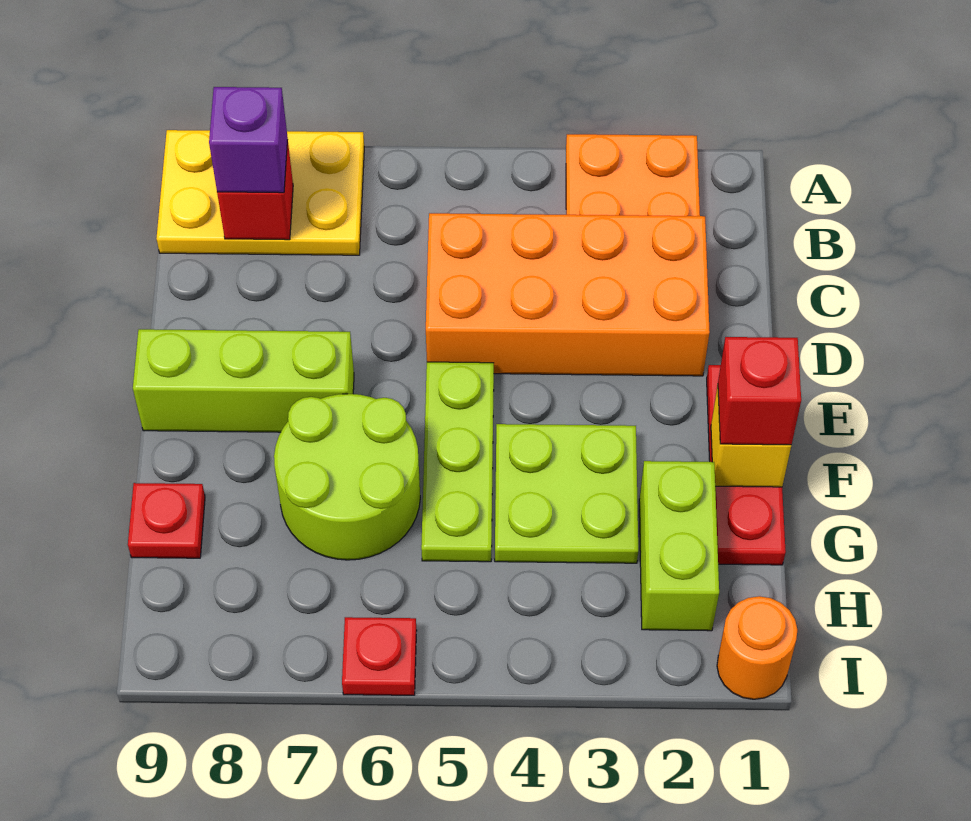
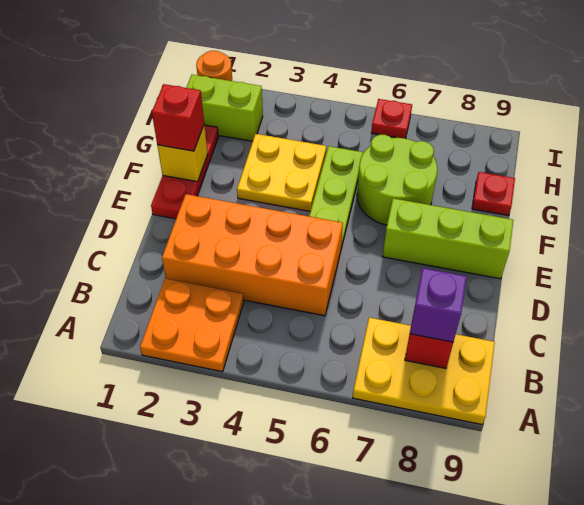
lime 2x2 plate [495,424,638,563] -> yellow 2x2 plate [237,134,326,211]
lime 1x2 brick [639,461,719,631] -> lime 1x2 brick turned to [186,75,263,141]

